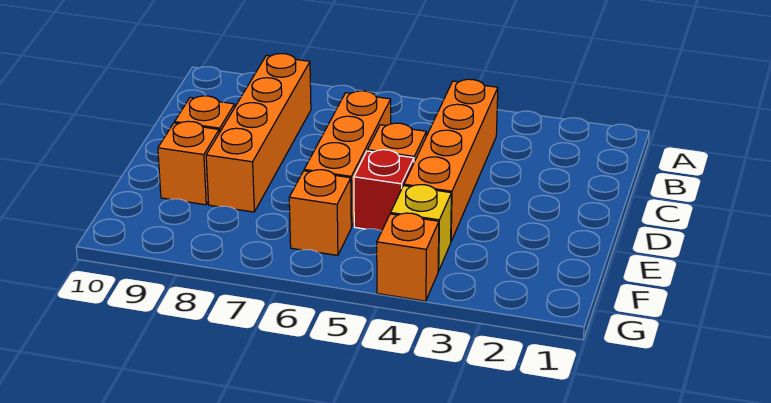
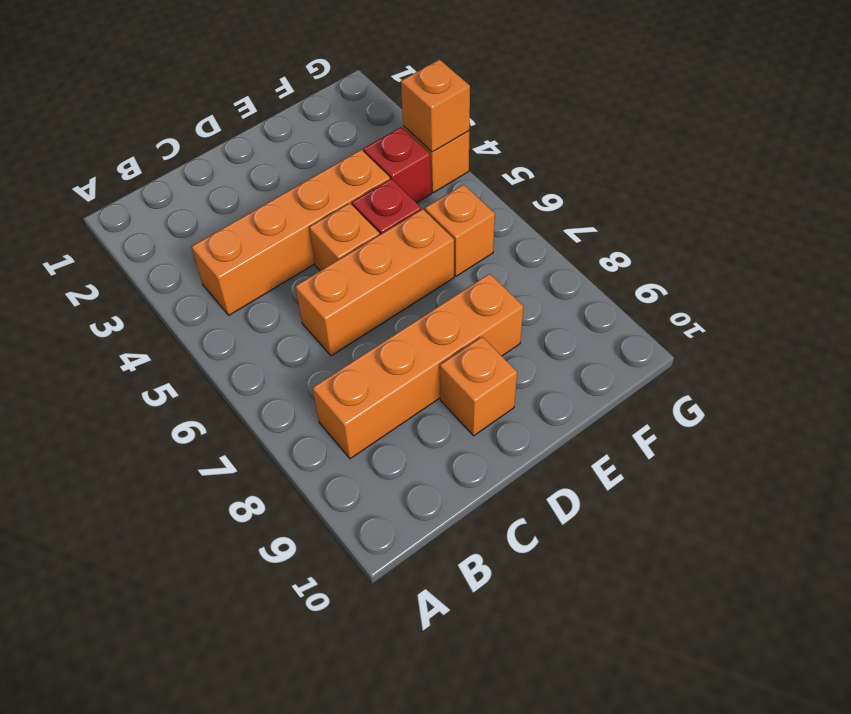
orange 1x1 brick [158,121,219,205] -> orange 1x1 brick moved to [401,60,470,152]
yellow 1x1 brick [391,185,451,271] -> red 1x1 brick [363,127,431,203]

